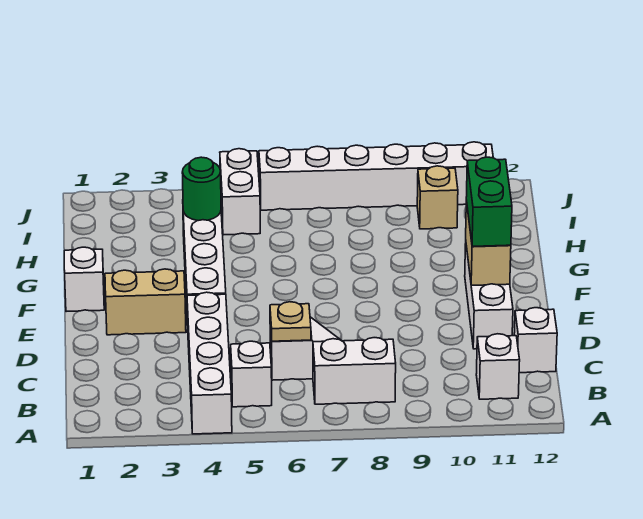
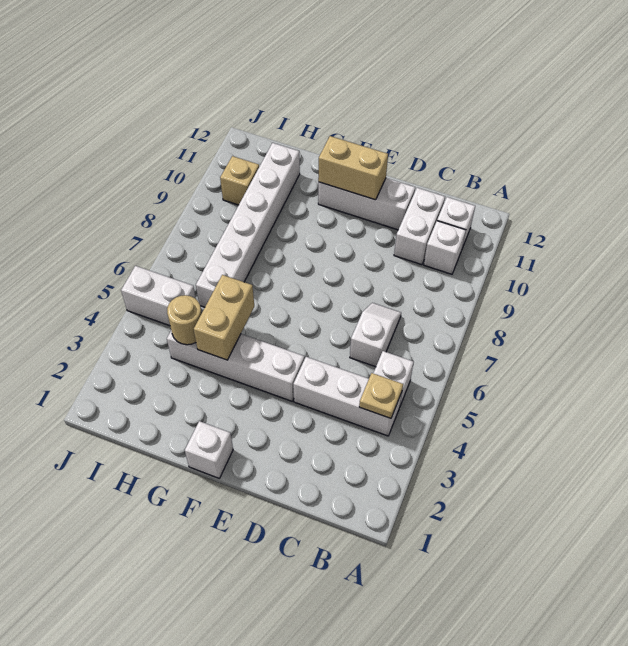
white 1x4 brick [187,292,232,434] -> white 1x3 brick [293,357,402,436]
white 1x2 brick [313,338,396,404] -> white 1x2 brick moved to [394,188,445,265]
tan 1x1 plate [270,302,311,341] -> tan 1x1 plate moved to [359,373,403,418]
white 1x1 brick [514,308,557,373] -> white 1x1 brick moved to [424,221,466,274]
tan 1x2 brick [105,269,186,335] -> tan 1x2 brick moved to [194,275,254,360]
green 1x2 brick [466,157,512,246] -> none
green 1x1 round brick [182,157,221,221] -> tan 1x1 round brick [167,295,202,345]
white 1x6 brick [259,142,493,210] -> white 1x6 brick moved to [196,143,300,307]

